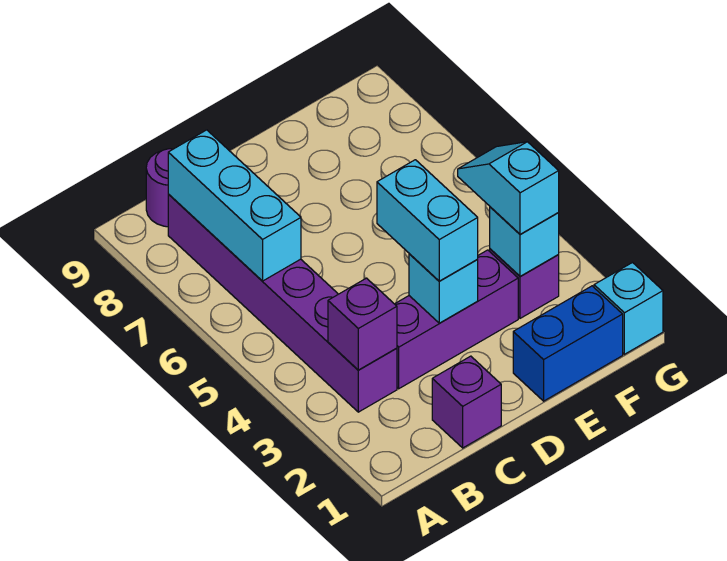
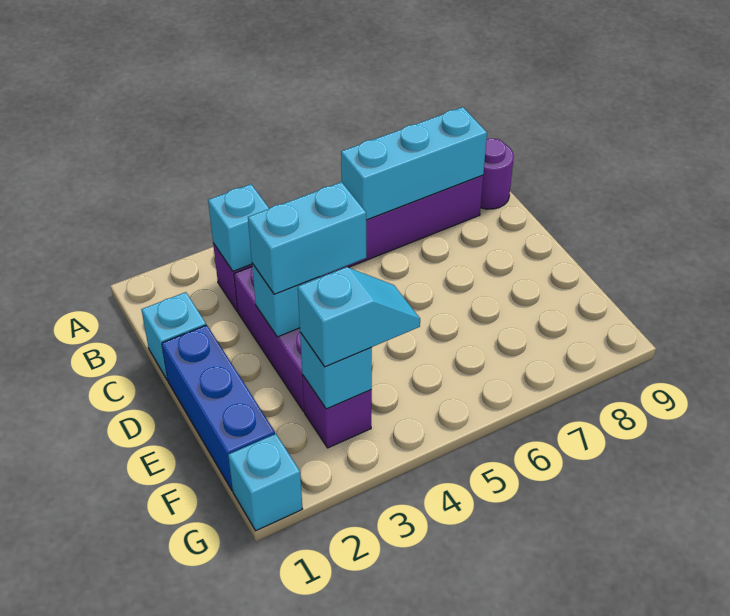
purple 1x1 brick [328,278,397,370] -> cyan 1x1 brick [208,184,269,271]
purple 1x1 brick [432,356,501,448] -> cyan 1x1 brick [141,292,206,380]
blue 1x2 brick [513,286,623,401] -> blue 1x3 brick [162,325,275,490]

